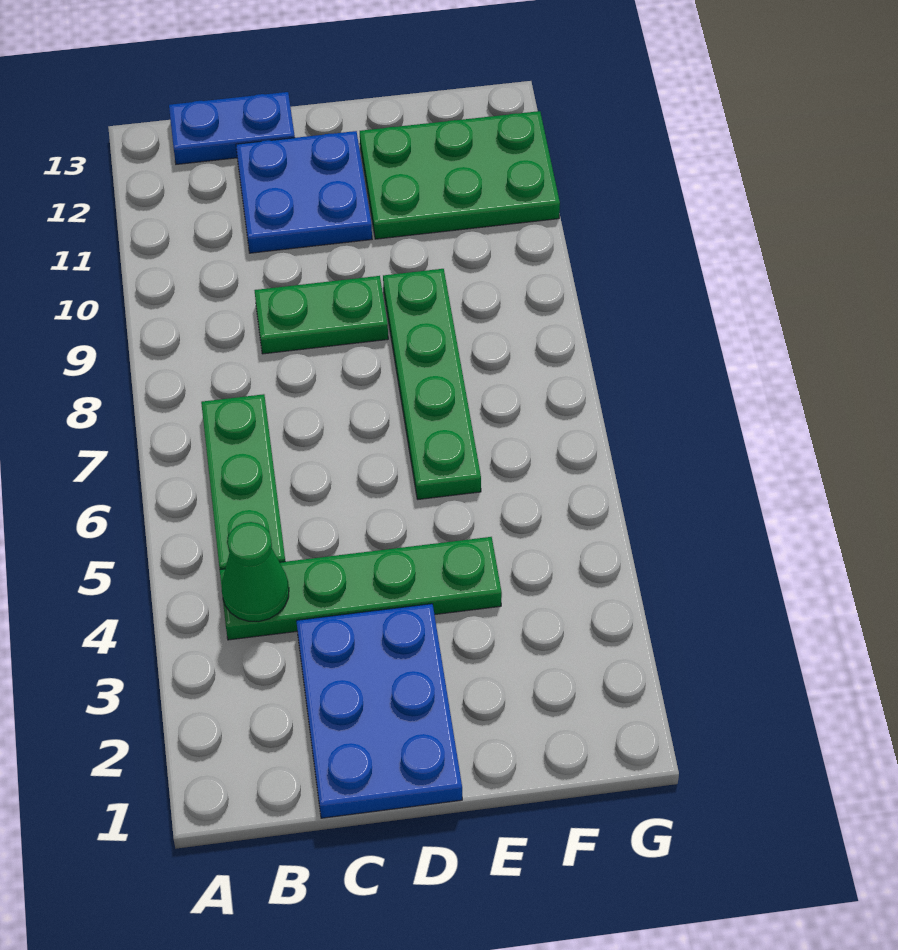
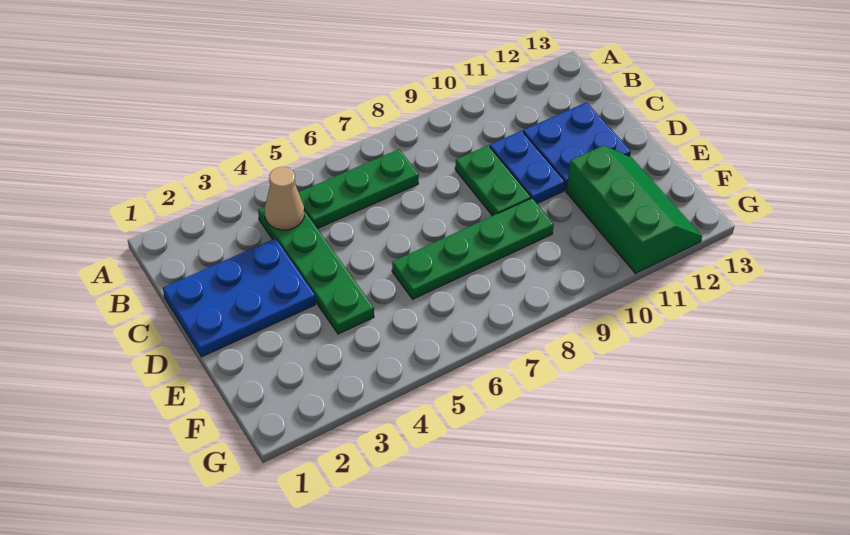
green 1x1 cone [222,522,289,622] -> tan 1x1 cone [265,167,304,230]
blue 1x2 plate [169,92,295,164] -> blue 1x2 plate moved to [490,131,565,203]
green 2x3 plate [360,111,560,239] -> green 2x3 slope [566,145,702,273]

